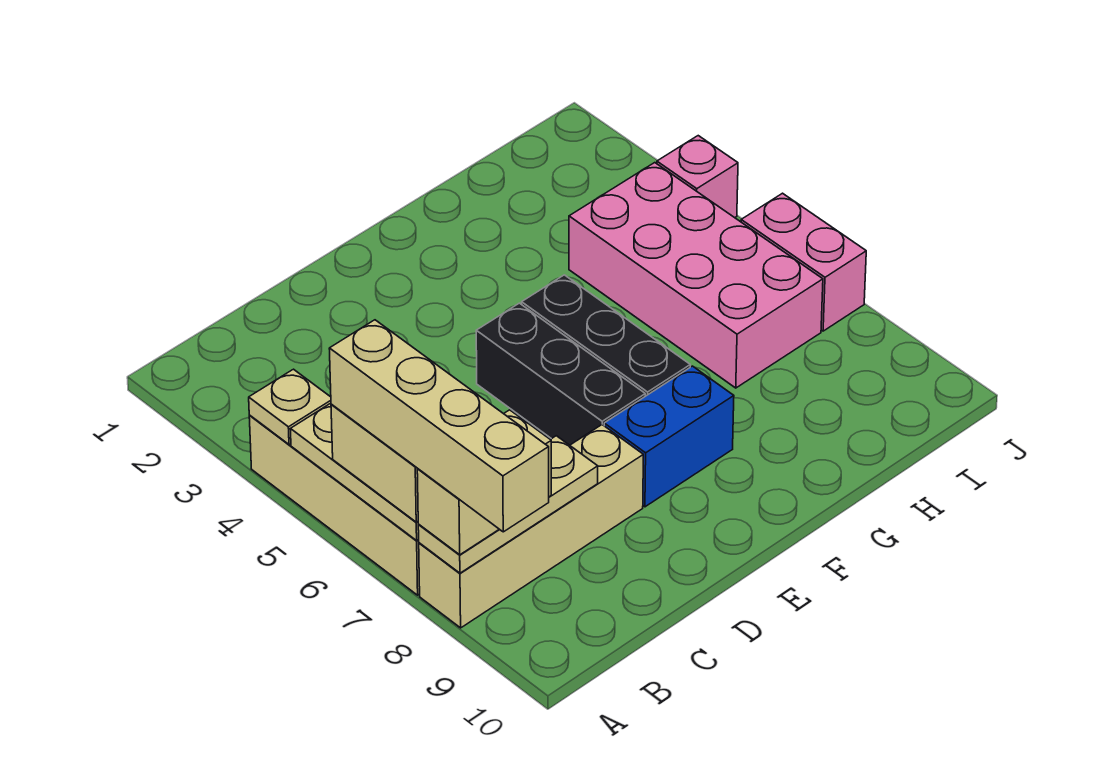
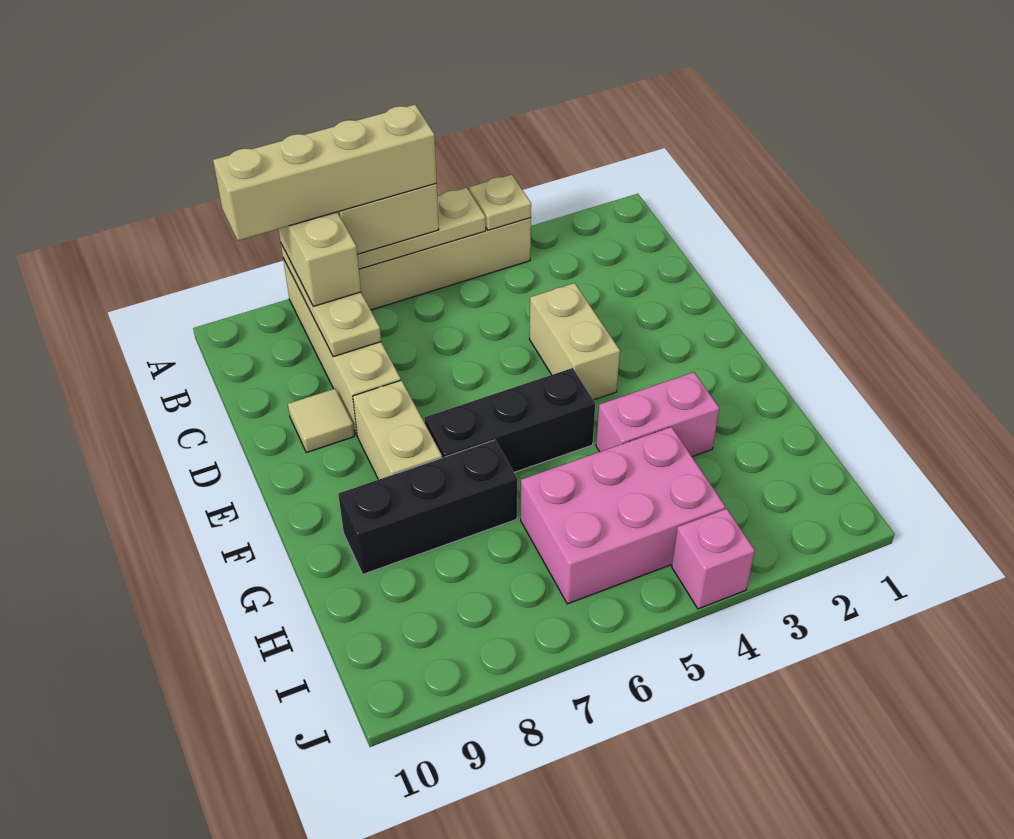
none -> tan 1x2 brick [529,283,620,400]
none -> tan 1x1 tile [288,389,354,453]
black 1x3 brick [476,303,645,445] -> black 1x3 brick moved to [338,440,517,574]
blue 1x2 brick [604,366,734,507] -> tan 1x2 brick [353,380,442,480]
pink 2x4 brick [569,163,823,388] -> pink 2x3 brick [521,427,725,604]
pink 1x2 brick [741,193,866,331] -> pink 1x2 brick moved to [596,372,719,457]

